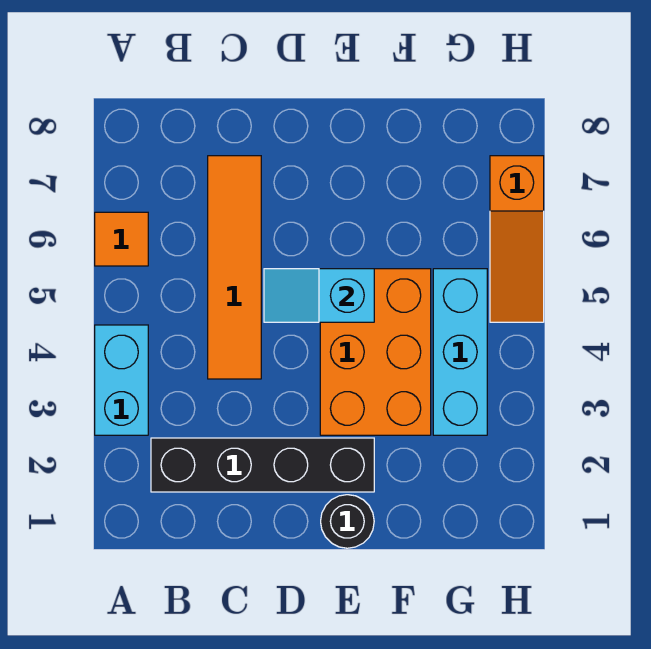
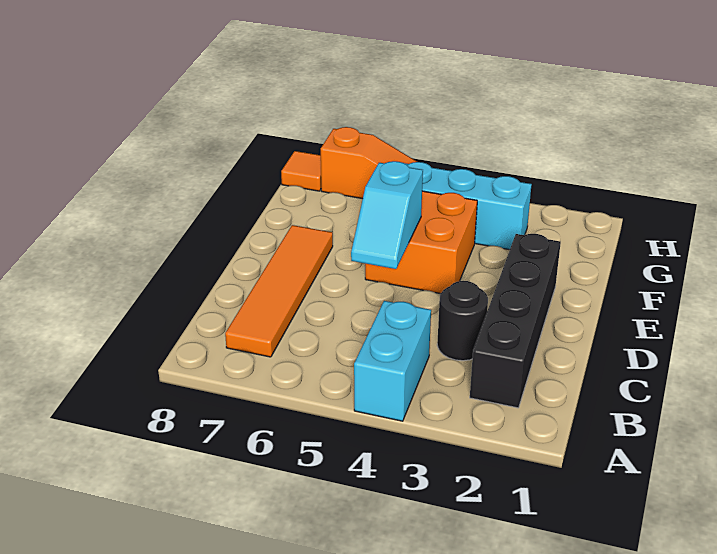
cyan 1x2 brick [95,325,148,435] -> cyan 1x2 brick turned to [354,301,431,421]
orange 1x1 tile [95,212,148,266] -> orange 1x1 tile moved to [281,151,321,191]
orange 1x4 tile [208,156,261,379] -> orange 1x4 tile turned to [225,225,333,357]
black 1x1 round brick [321,495,374,548] -> black 1x1 round brick moved to [437,281,488,361]
orange 2x3 brick [320,269,431,435] -> orange 2x2 brick [365,191,477,294]

